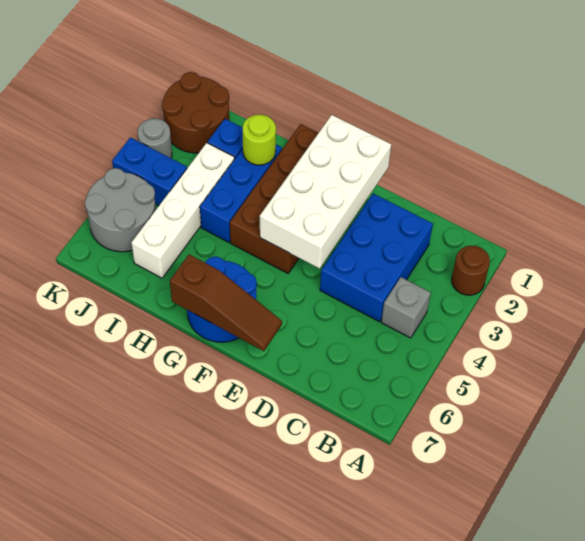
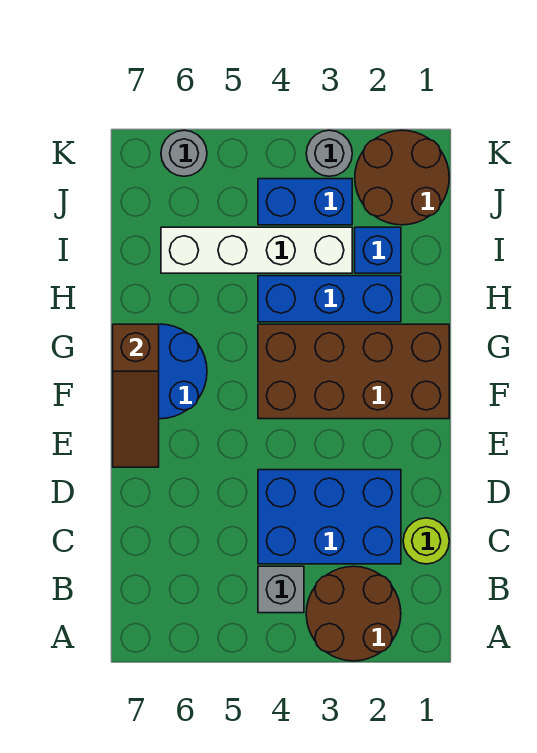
brown 1x1 round brick [452,246,490,295] -> brown 2x2 round brick [306,566,401,661]
white 2x4 brick [260,115,391,269] -> none
lime 1x1 round brick [243,114,276,165] -> lime 1x1 round brick moved to [403,518,449,564]
blue 1x2 brick [112,138,187,206] -> blue 1x2 brick turned to [258,179,352,225]
grey 2x2 round brick [85,168,156,252] -> grey 1x1 round brick [161,130,207,176]

